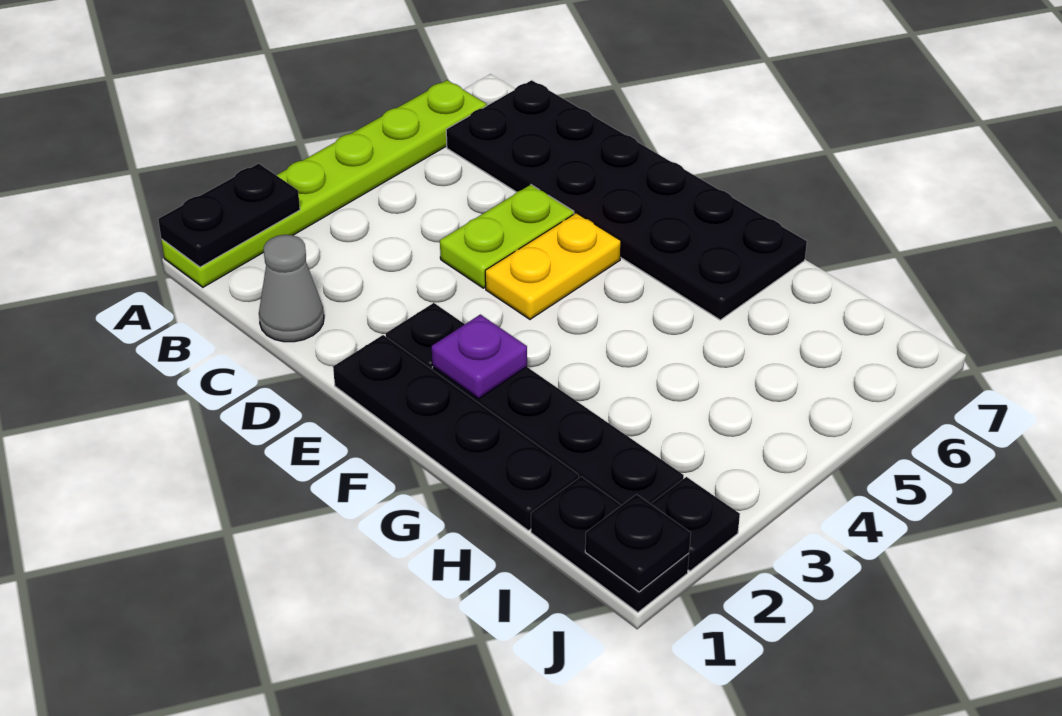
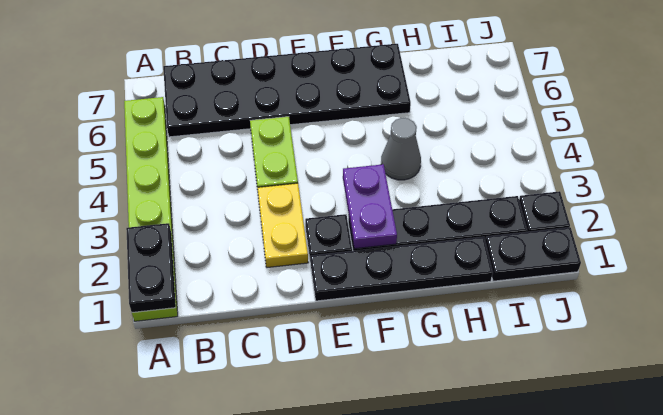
grey 1x1 cone [259,235,324,342] -> grey 1x1 cone moved to [381,118,421,180]
yellow 1x2 plate [485,213,621,319] -> yellow 1x2 plate moved to [257,183,308,268]
purple 1x1 plate [432,315,527,399] -> purple 1x2 plate [343,164,397,249]
black 1x1 plate [585,494,691,592] -> none

